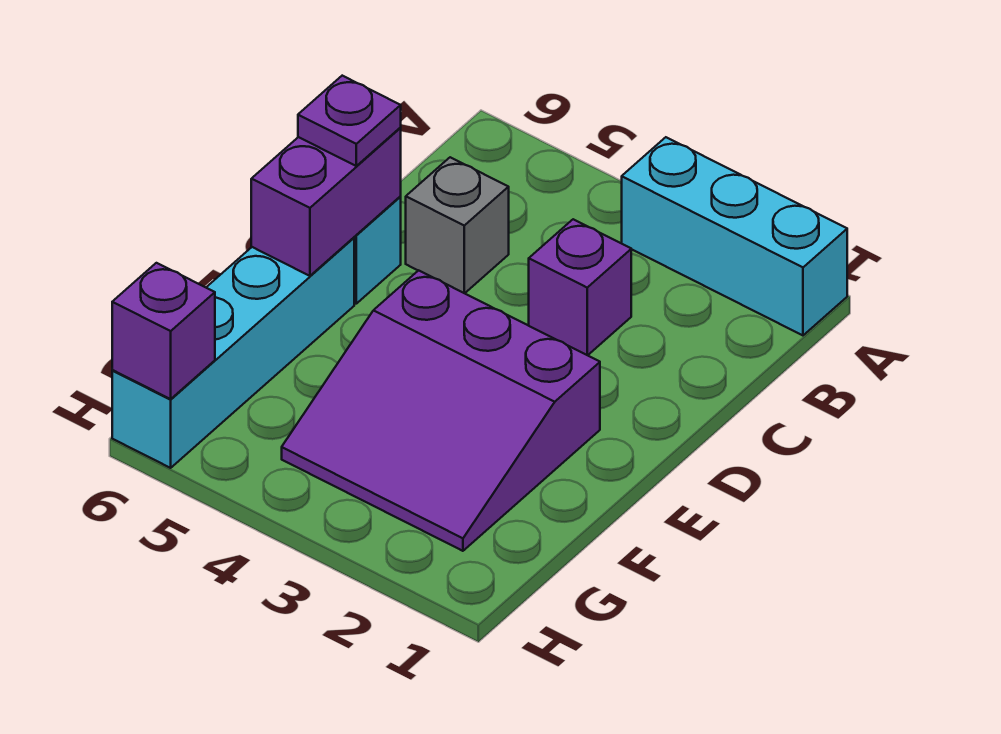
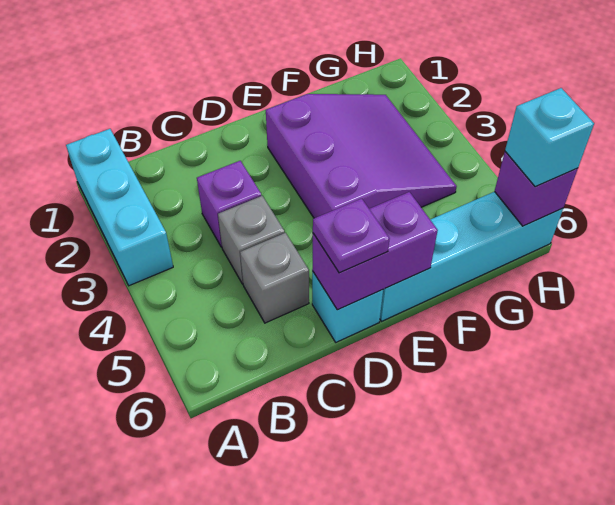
none -> grey 1x1 brick [218,196,285,284]
none -> cyan 1x1 brick [505,88,594,187]

